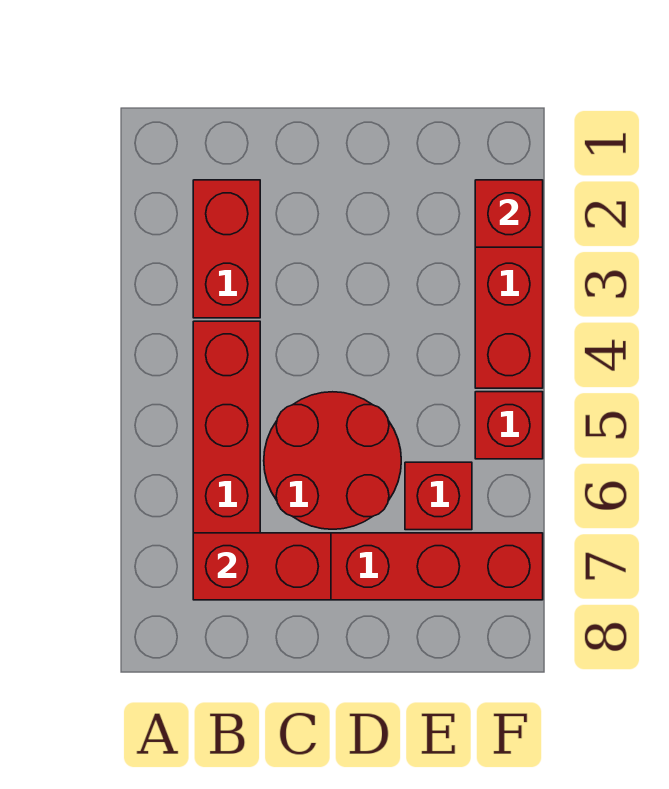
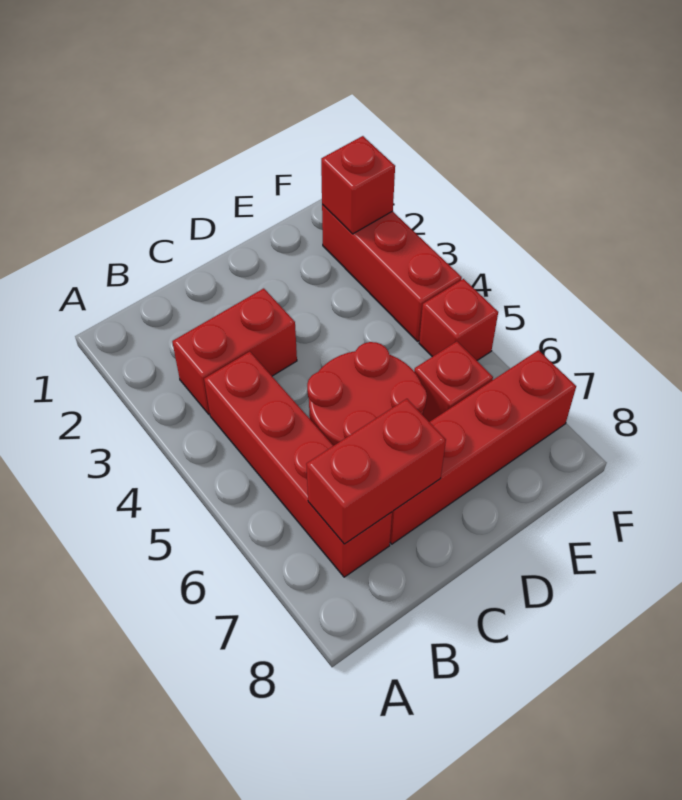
red 1x2 brick [193,180,260,318] -> red 1x2 brick turned to [172,288,297,414]

